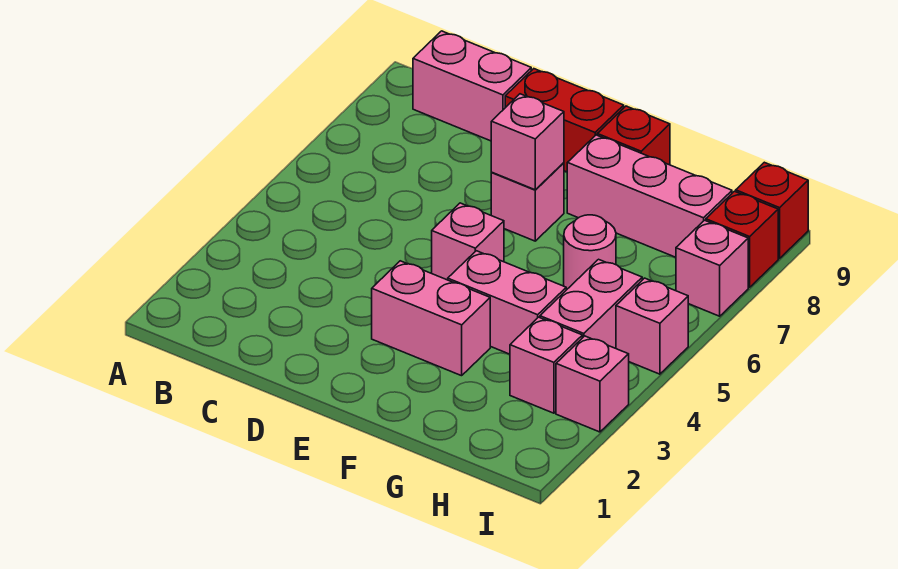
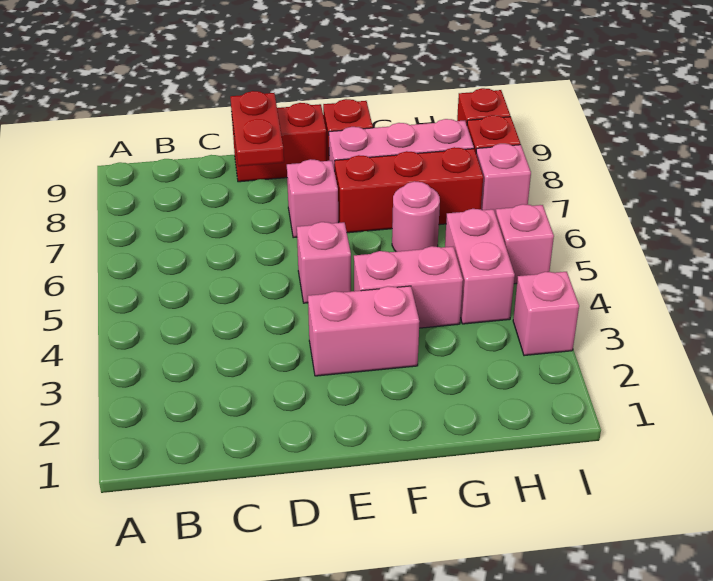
pink 1x2 brick [413,31,531,141] -> none
none -> red 1x2 plate [230,91,284,166]
pink 1x1 brick [491,94,564,190] -> none
none -> red 1x3 brick [335,147,483,233]
pink 1x1 brick [510,317,582,413] -> none

